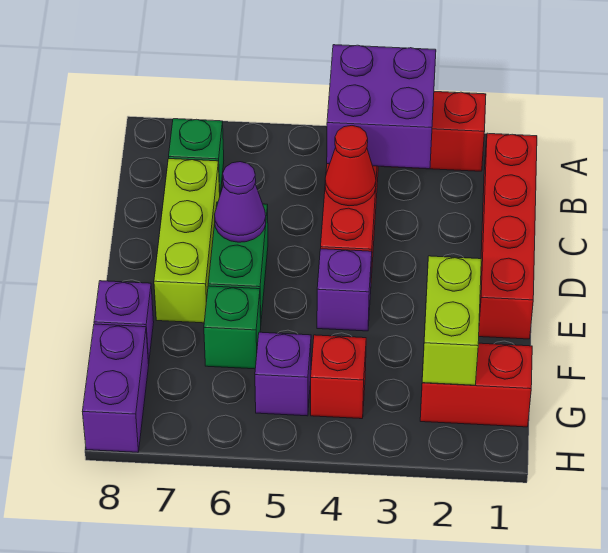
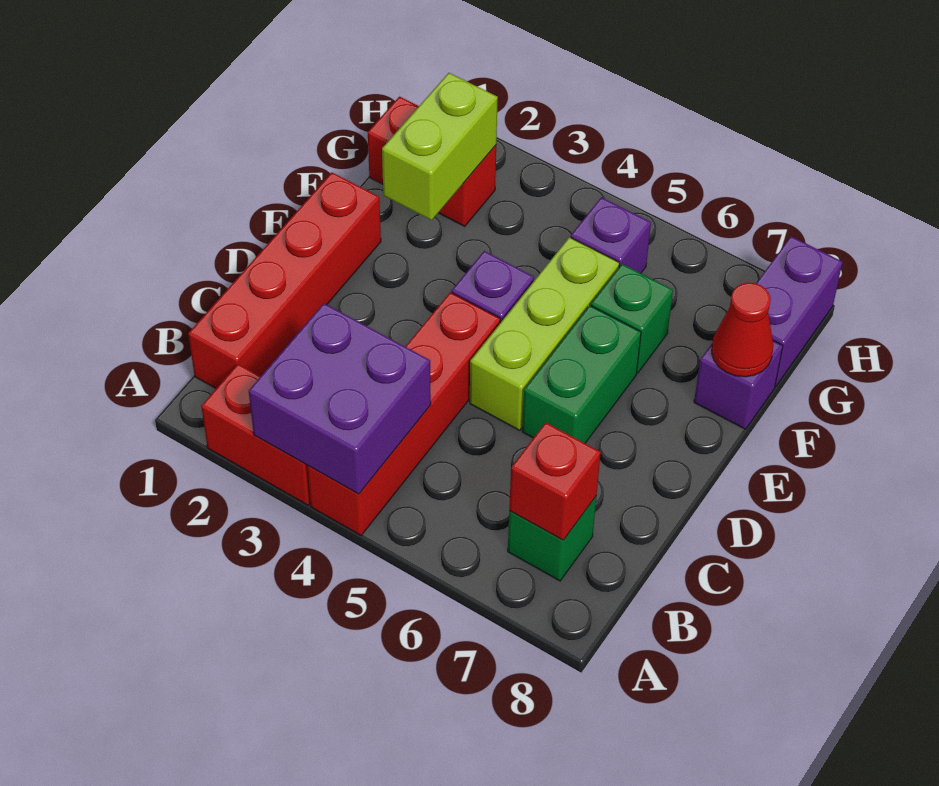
red 1x1 cone [325,126,376,206] -> red 1x1 cone moved to [712,283,773,377]
lime 1x3 brick [154,159,220,323] -> lime 1x3 brick moved to [470,237,619,430]
purple 1x1 cone [215,162,266,242] -> none
red 1x1 brick [311,335,366,419] -> red 1x1 brick moved to [509,423,601,540]

